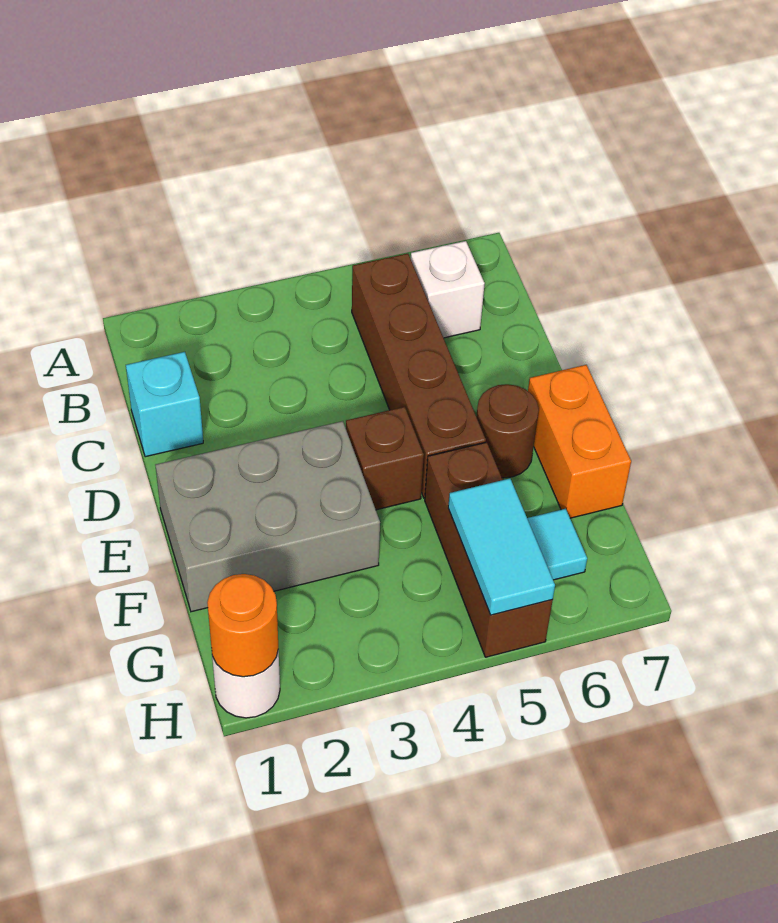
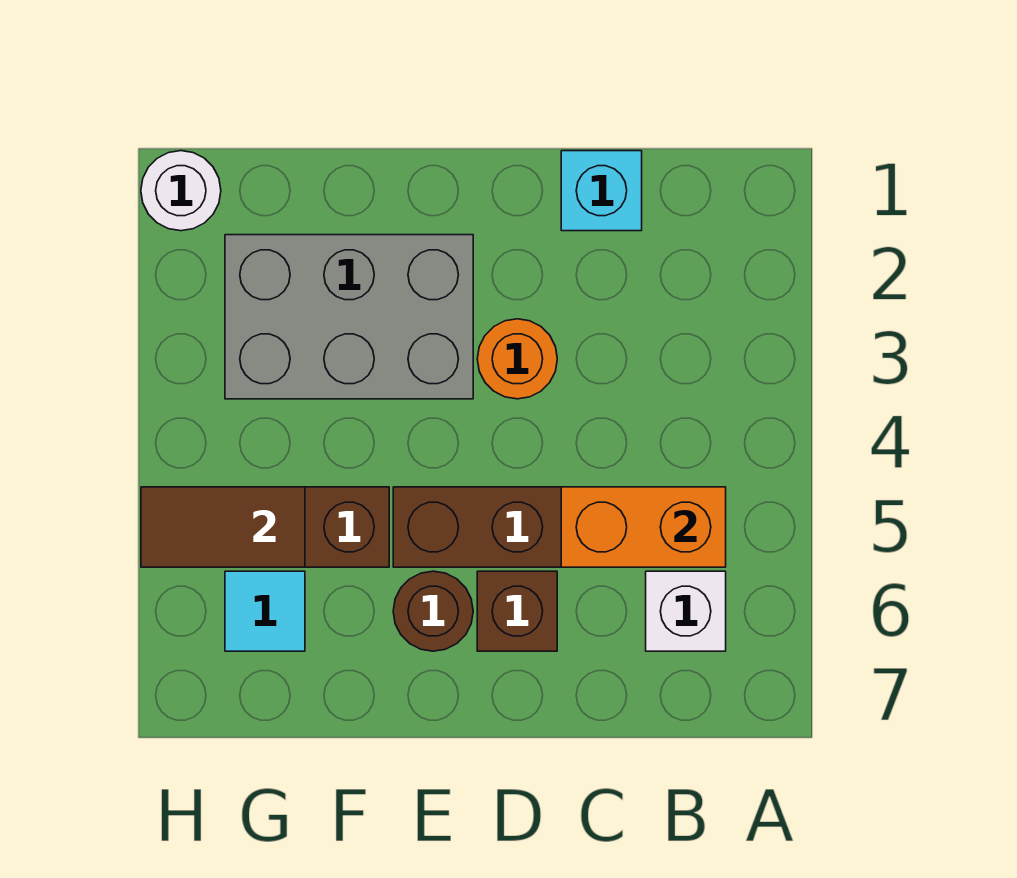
grey 2x3 brick [155,421,380,612] -> grey 2x3 brick turned to [225,235,473,399]
brown 1x1 brick [346,407,424,510] -> brown 1x1 brick moved to [477,571,557,651]
orange 1x2 brick [528,365,631,518] -> orange 1x2 brick moved to [561,487,726,567]
cyan 1x2 tile [448,479,555,615] -> brown 1x2 tile [141,487,305,567]
orange 1x1 round brick [207,574,278,677] -> orange 1x1 round brick moved to [477,319,557,399]

